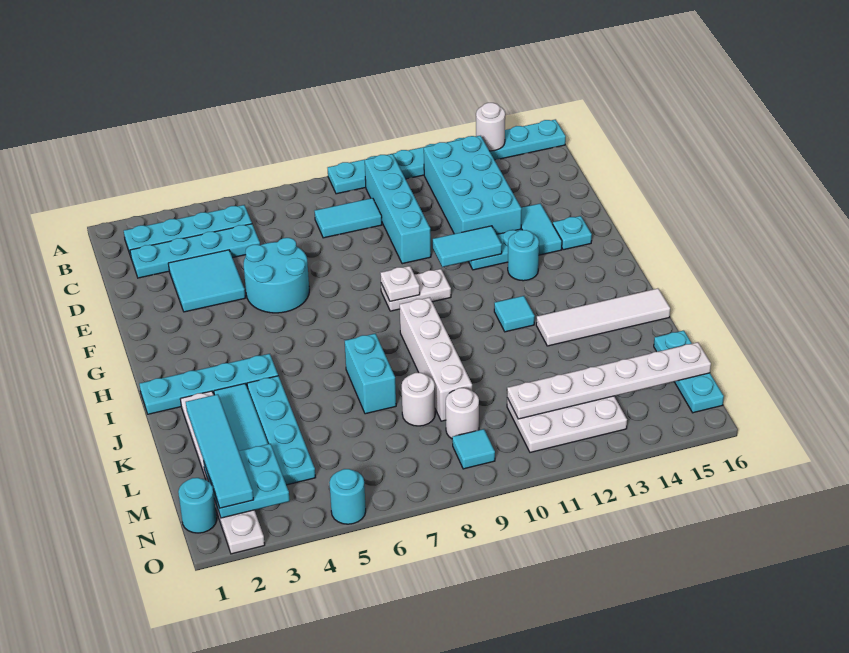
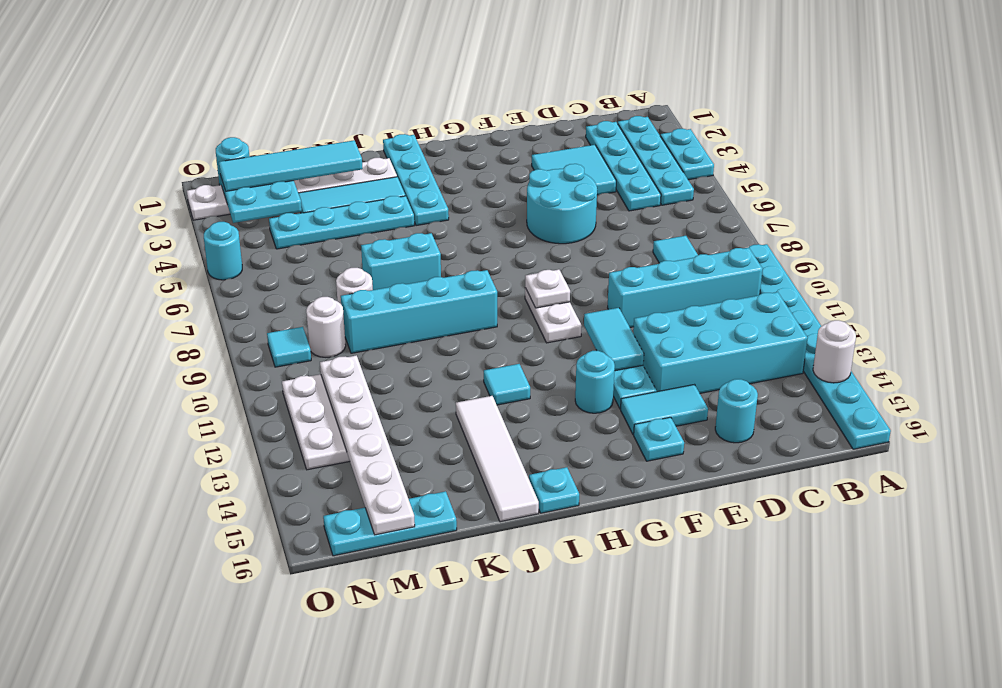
none -> cyan 1x2 plate [660,129,714,180]
none -> cyan 1x1 round brick [715,379,758,443]
white 1x4 brick [400,297,472,421] -> cyan 1x4 brick [341,270,497,353]
none -> cyan 1x1 plate [529,467,579,513]

